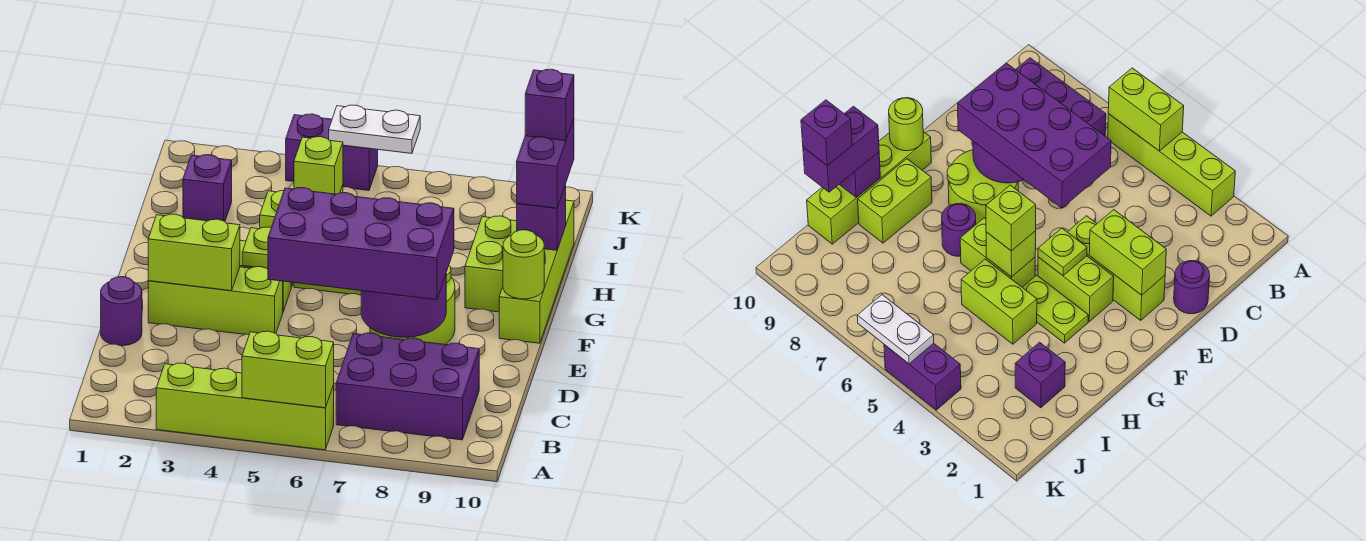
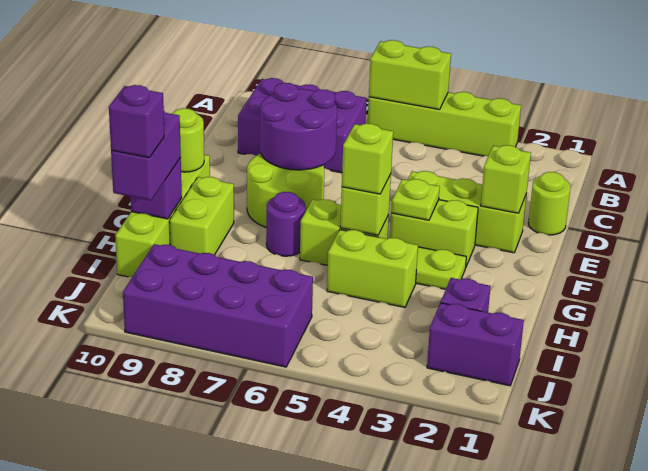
purple 1x1 round brick [101,277,142,346] -> lime 1x1 round brick [528,172,570,235]
purple 2x4 brick [268,188,454,300] -> purple 2x4 brick moved to [123,244,313,367]
lime 1x2 brick [148,214,240,291] -> lime 1x1 brick [481,145,531,213]
purple 1x2 brick [286,114,378,190] -> purple 1x2 brick moved to [427,303,524,386]
white 1x2 plate [329,105,420,154] -> none

